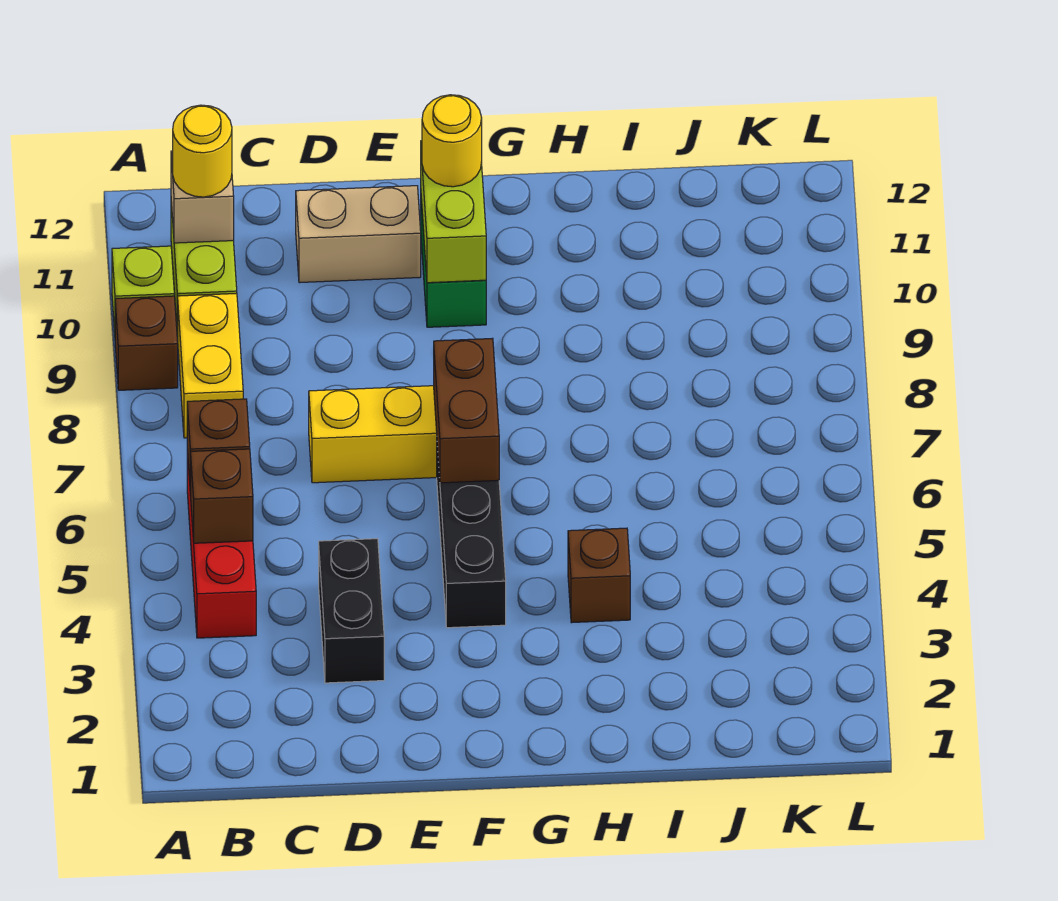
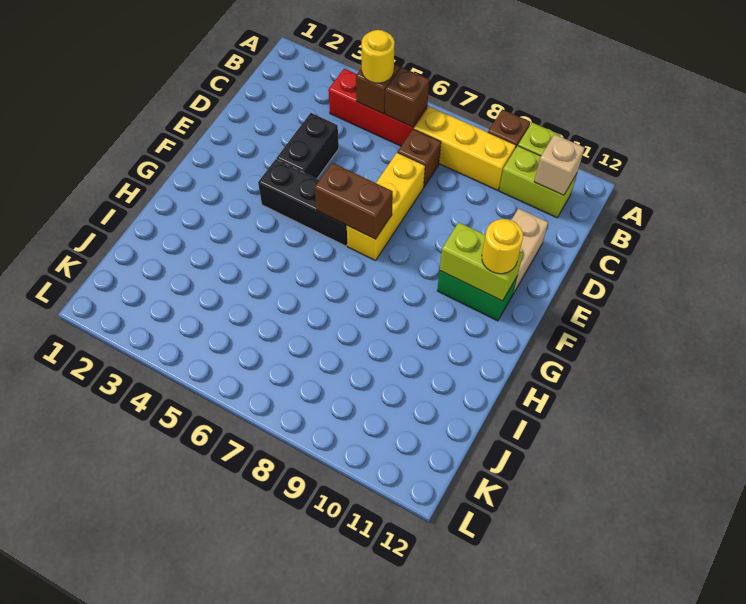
yellow 1x2 brick [177,293,243,438] -> yellow 1x3 brick [414,106,516,190]
yellow 1x1 round brick [173,105,232,197] -> yellow 1x1 round brick moved to [361,30,395,83]
black 1x2 brick [319,539,384,683] -> black 1x2 brick turned to [276,113,339,179]
brown 1x1 brick [568,528,630,623] -> brown 1x1 brick moved to [398,129,441,187]

